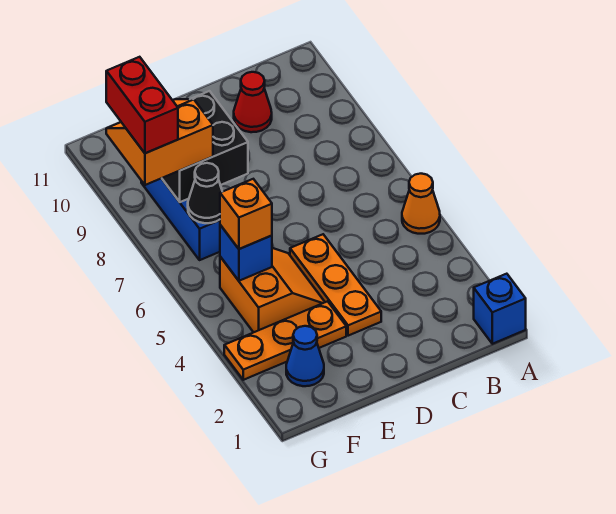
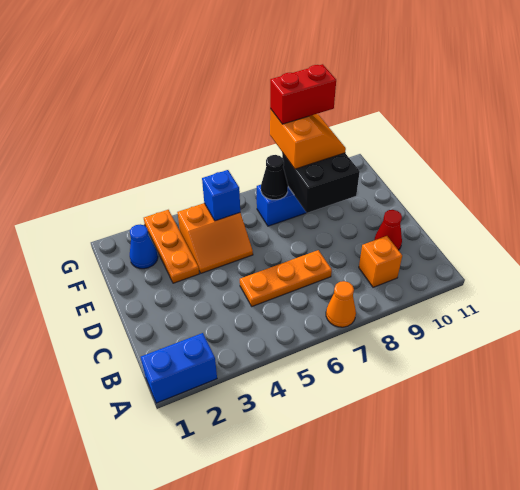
blue 1x1 brick [474,274,526,344] -> blue 1x2 brick [141,333,217,403]
orange 1x1 cone [402,174,440,234] -> orange 1x1 cone moved to [326,281,356,327]
orange 1x3 plate [290,234,381,336] -> orange 1x3 plate moved to [240,250,332,306]
orange 1x1 brick [220,179,272,249] -> orange 1x1 brick moved to [359,236,402,287]

